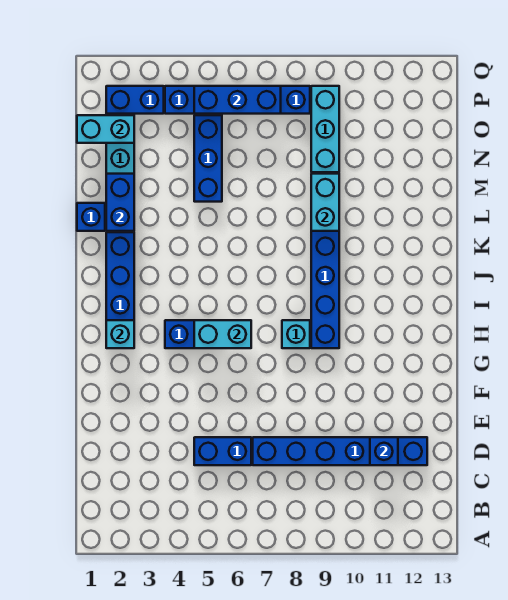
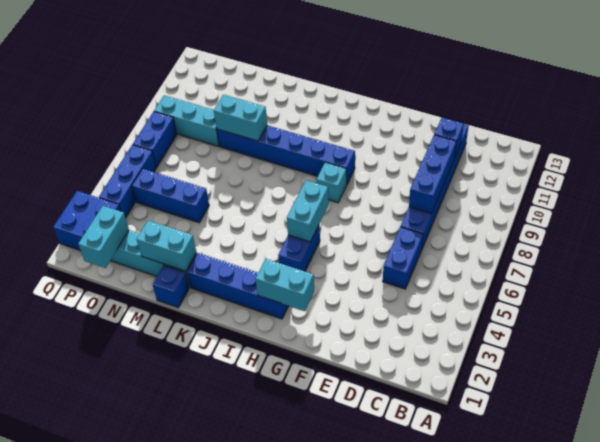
cyan 1x1 brick [106,320,134,348] -> cyan 1x2 brick [255,259,314,311]
blue 1x2 brick [106,174,134,231] -> cyan 1x2 brick [137,221,196,271]
blue 1x2 brick [106,86,164,114] -> blue 2x2 brick [53,191,121,251]
blue 1x3 brick [194,86,281,114] -> blue 1x3 brick moved to [409,135,456,214]

